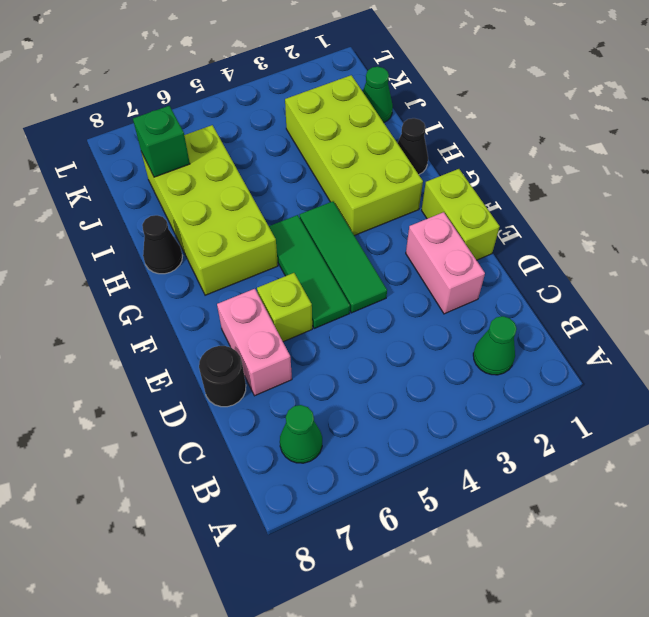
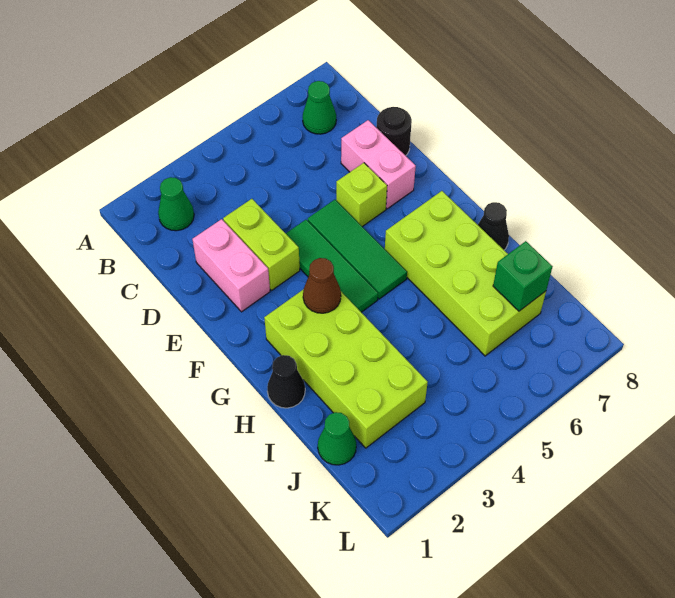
lime 1x2 brick [422,169,500,260] -> lime 1x2 brick moved to [223,199,300,290]
none -> brown 1x1 cone [303,258,341,313]

